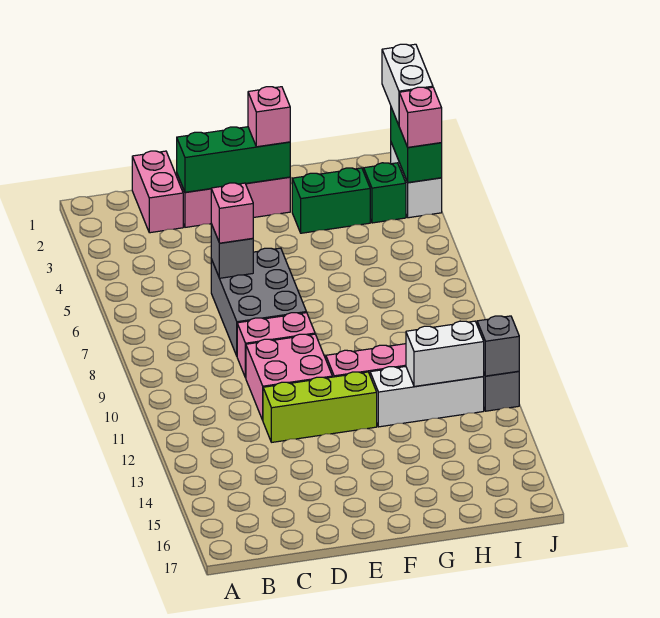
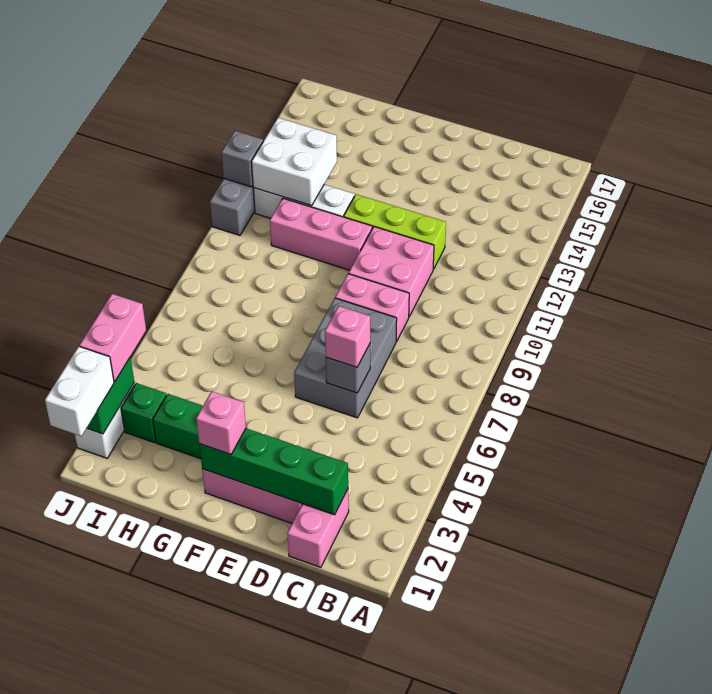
green 1x3 brick [177,127,290,192] -> green 1x4 brick [199,428,348,515]
white 1x2 brick [406,321,484,386] -> white 2x2 brick [252,118,337,206]
pink 1x1 brick [399,87,442,147] -> pink 1x2 brick [79,294,146,381]

